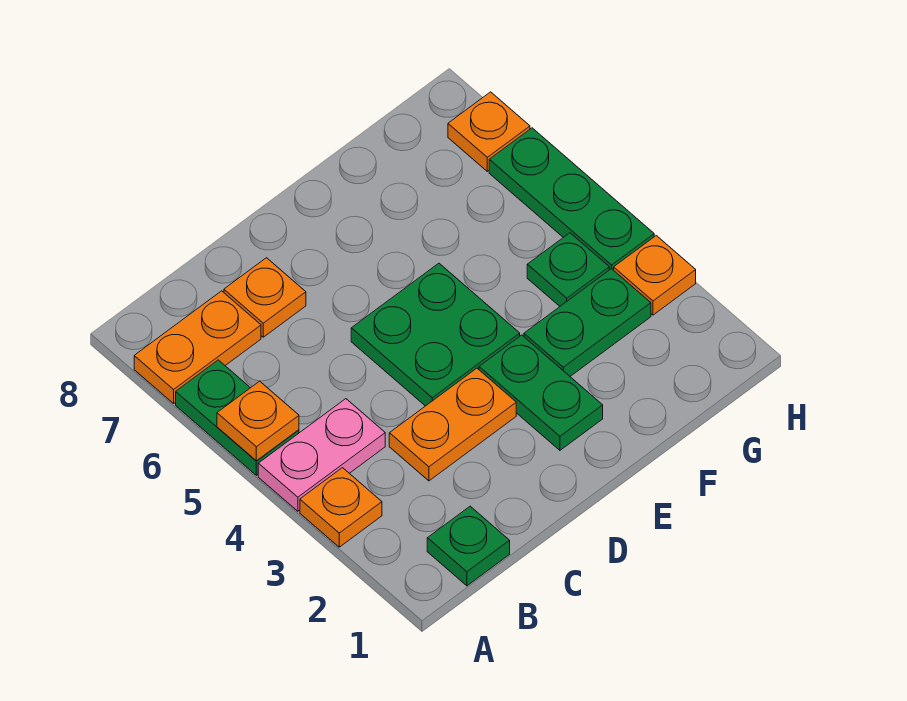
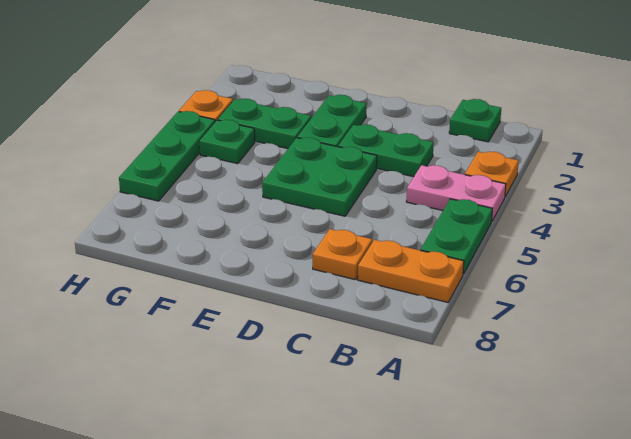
orange 1x1 plate [217,381,299,461] -> none
orange 1x2 plate [389,368,516,481] -> green 1x2 plate [338,124,434,177]
orange 1x1 plate [448,92,530,171] -> none

